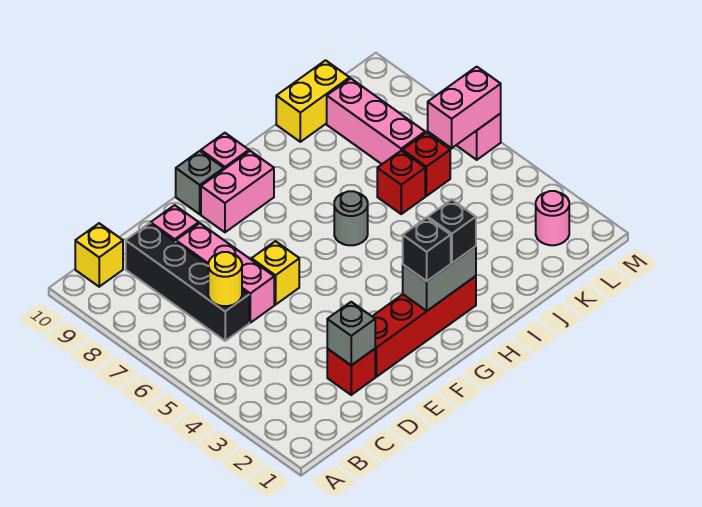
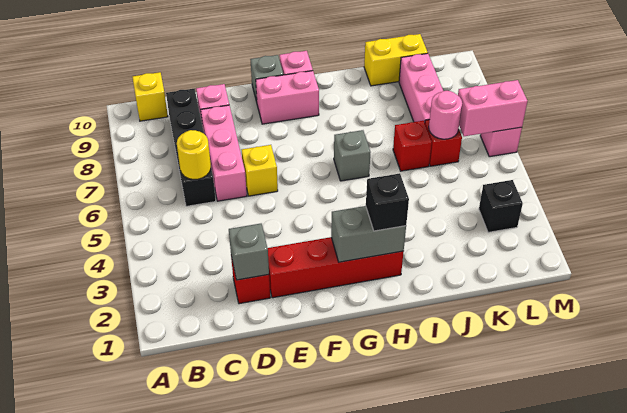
black 1x1 brick [403,218,451,281] -> black 1x1 brick moved to [479,180,523,232]
grey 1x1 round brick [334,191,368,245] -> grey 1x1 brick [334,130,371,181]
pink 1x1 round brick [536,191,569,245] -> pink 1x1 round brick moved to [429,91,462,139]

